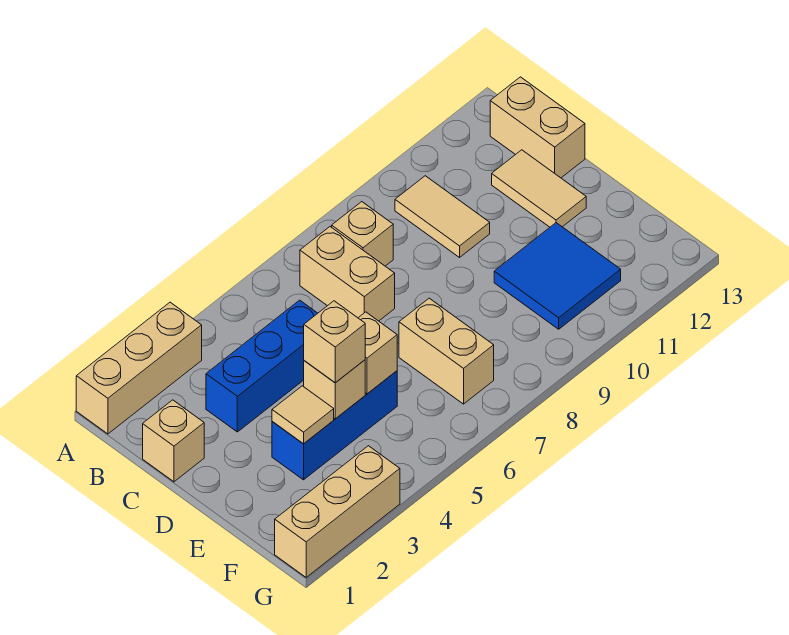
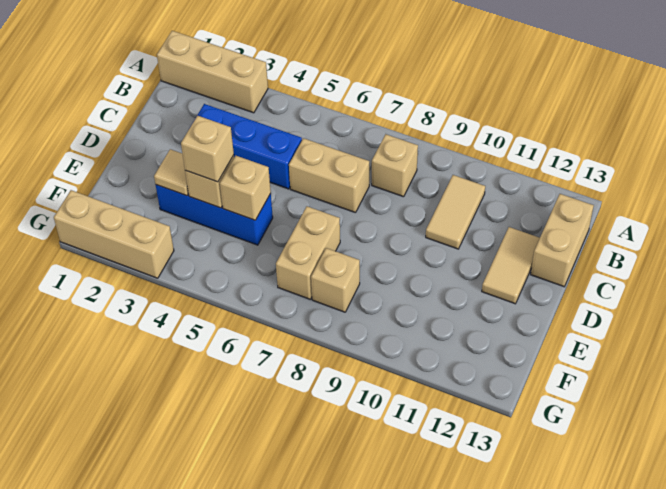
tan 1x2 brick [300,227,395,321] -> tan 1x2 brick turned to [289,138,369,213]
tan 1x1 brick [143,400,204,482] -> tan 1x1 brick moved to [311,248,360,312]
blue 2x2 tile [494,223,621,329] -> none

